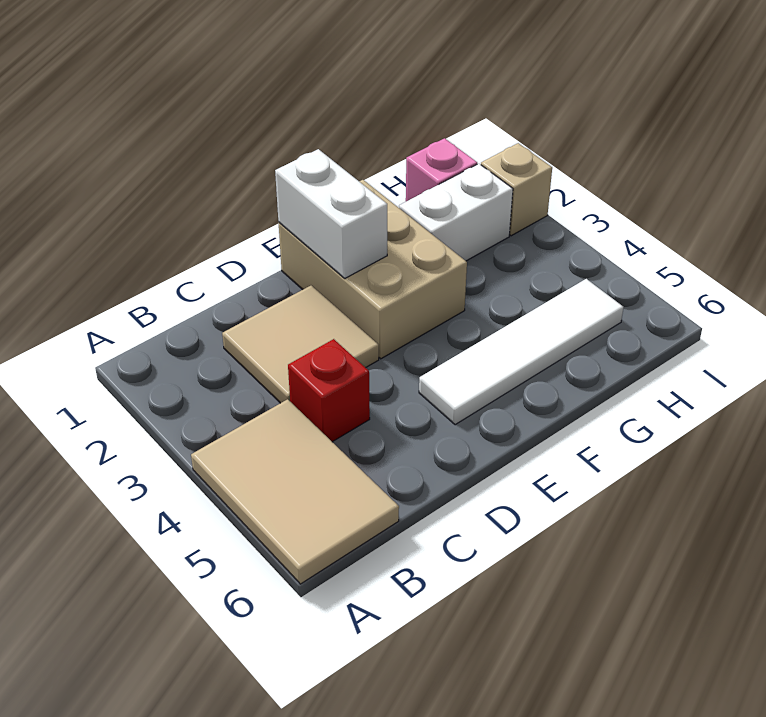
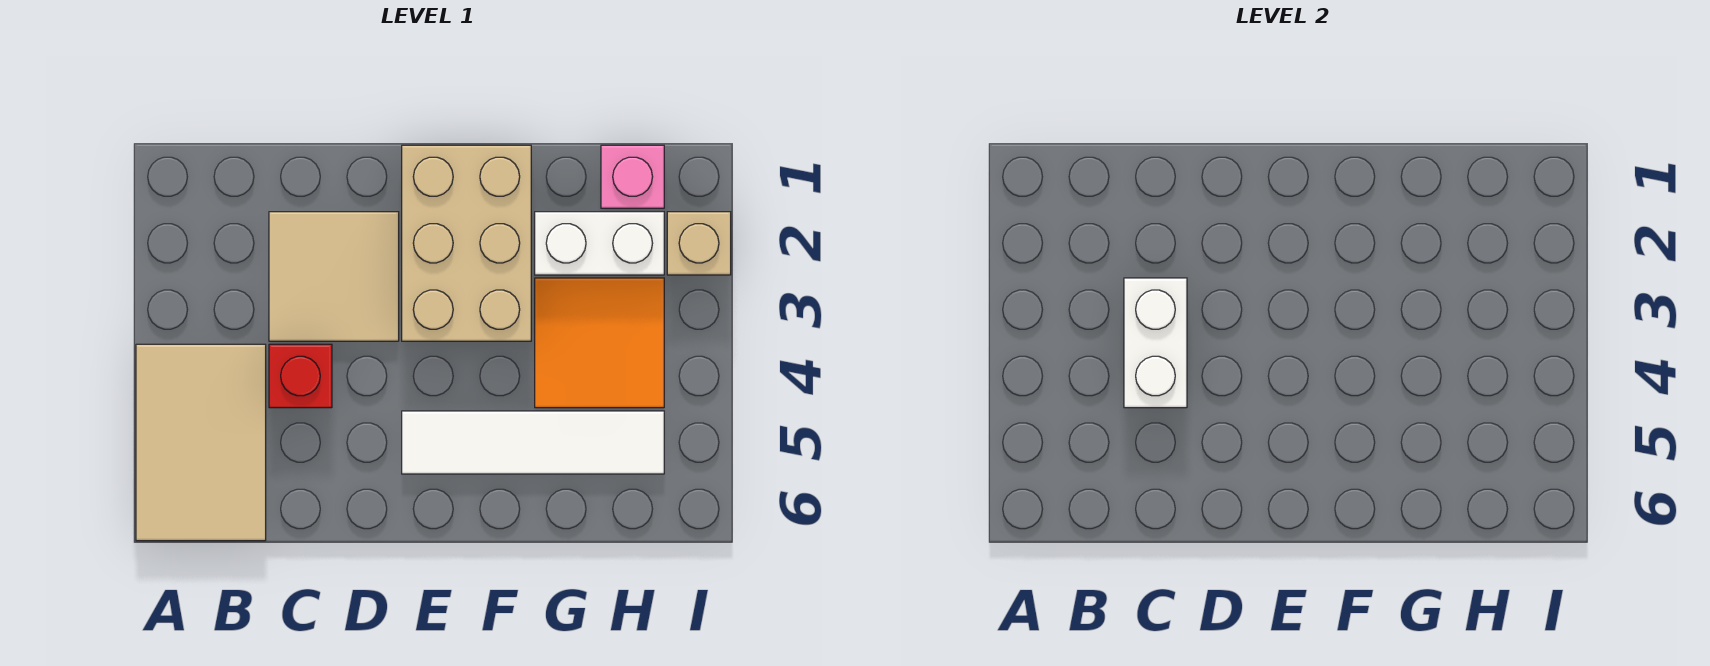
white 1x2 brick [275,149,387,279] -> white 1x2 brick moved to [1124,278,1187,408]
none -> orange 2x2 tile [535,278,664,408]

